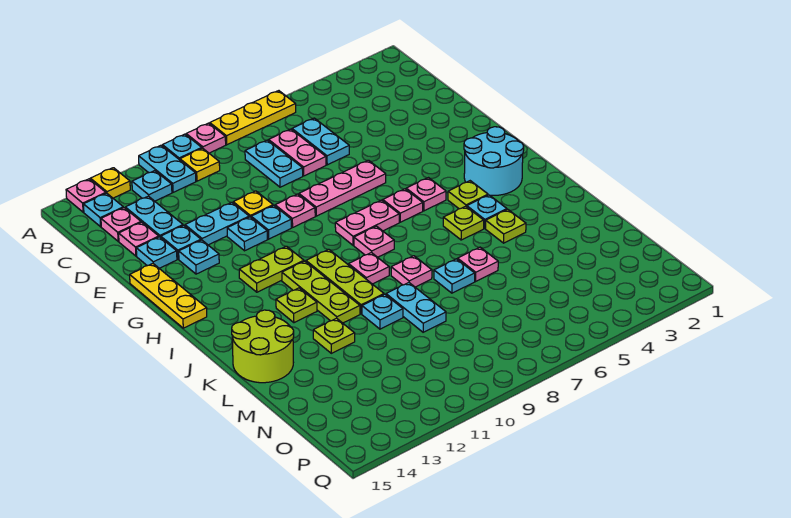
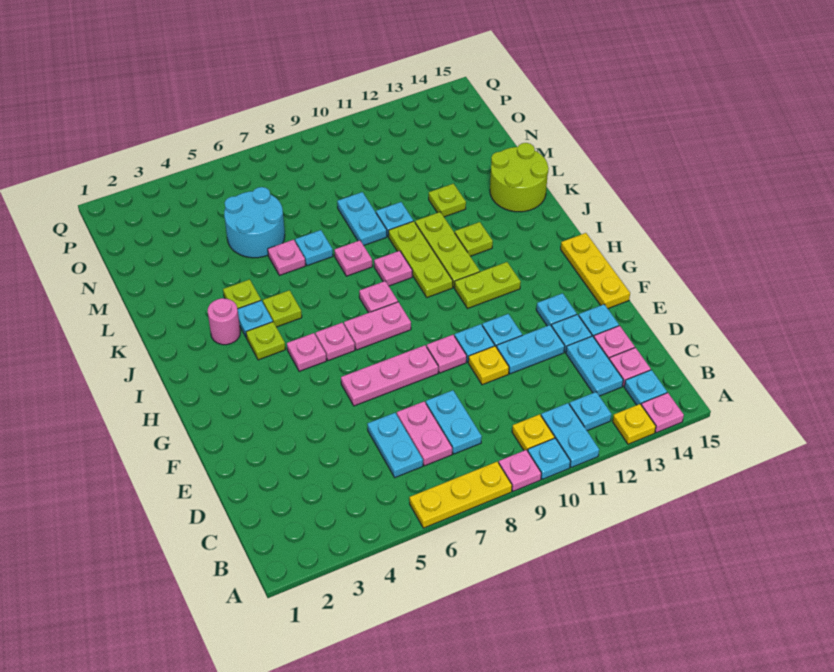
cyan 2x2 round brick [464,127,524,195] -> cyan 2x2 round brick moved to [224,187,285,258]
none -> pink 1x1 round brick [208,298,240,345]

